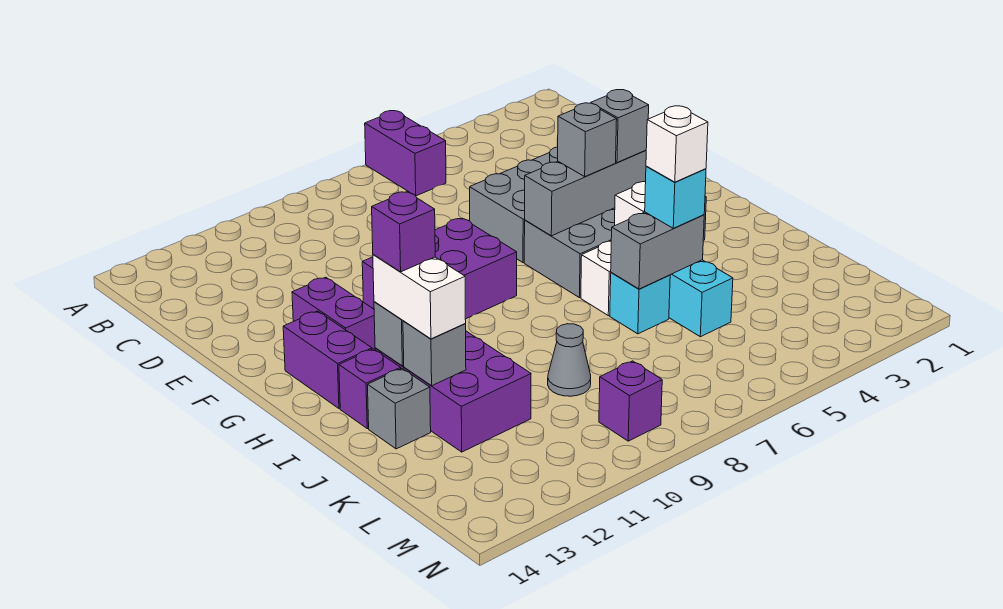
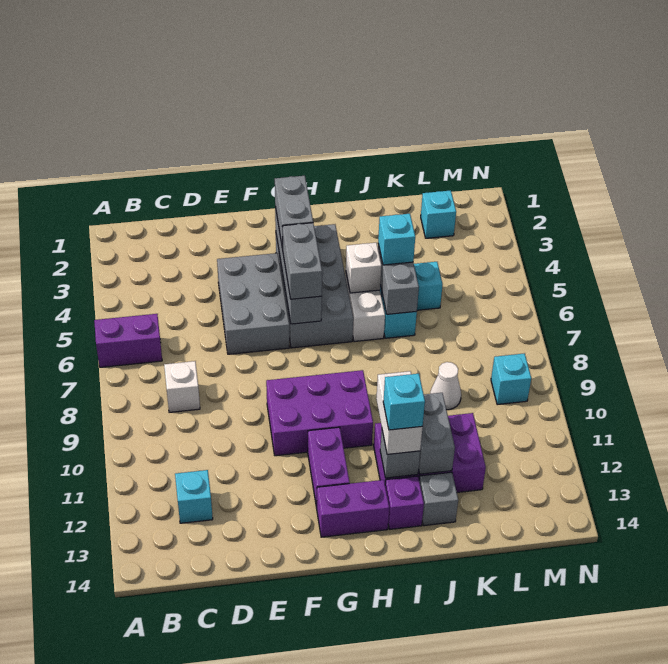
none -> cyan 1x1 brick [175,470,213,523]
purple 2x3 brick [362,218,517,319] -> purple 2x3 brick turned to [266,370,373,456]
purple 1x2 brick [292,277,375,350] -> purple 1x2 brick turned to [308,427,350,508]
grey 1x1 brick [591,90,649,163] -> grey 1x2 brick [275,176,313,249]
grey 1x1 brick [557,103,617,176] -> grey 1x2 brick [282,223,322,299]
white 1x2 brick [373,255,466,339] -> white 1x2 brick turned to [376,371,423,454]
purple 1x1 brick [372,192,435,272] -> cyan 1x1 brick [383,373,425,430]
white 1x1 brick [646,106,708,182] -> white 1x1 brick moved to [164,361,200,412]
grey 1x1 brick [403,321,466,386] -> grey 1x2 brick [419,393,455,474]
grey 1x1 cone [548,324,591,396] -> white 1x1 cone [430,362,461,410]
none -> cyan 1x1 brick [421,190,456,238]
purple 1x1 brick [599,361,662,441] -> cyan 1x1 brick [491,353,531,405]

